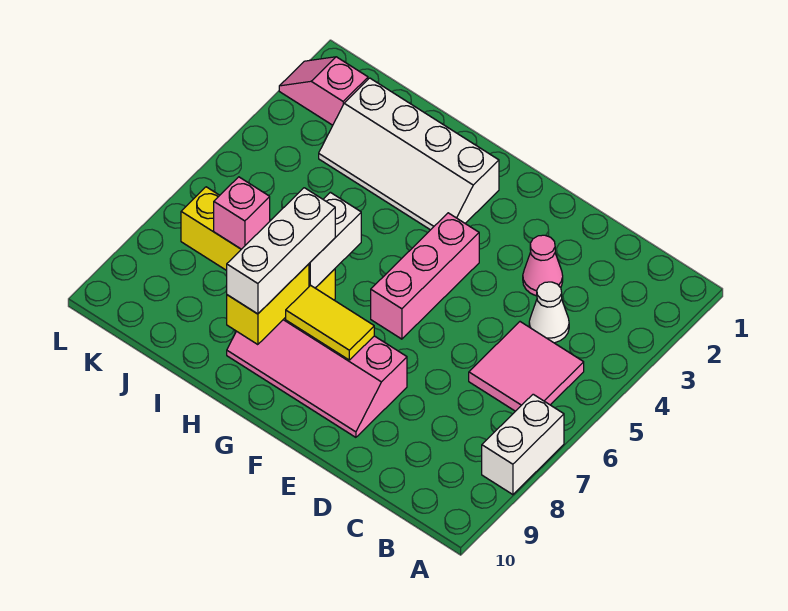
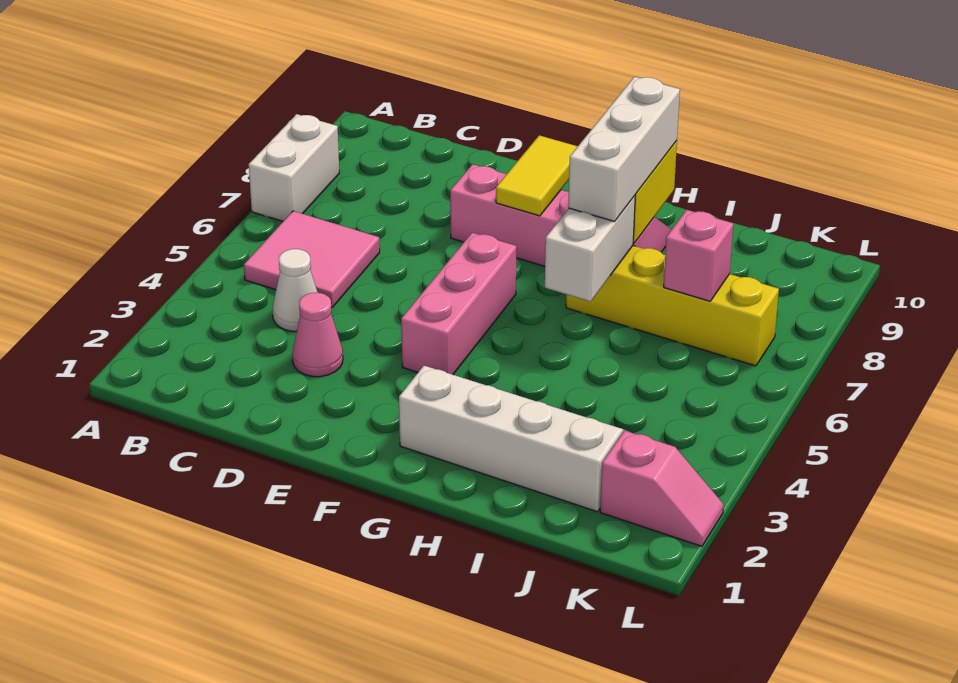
yellow 1x2 tile [286,285,374,360] -> yellow 1x2 tile turned to [496,135,578,216]

